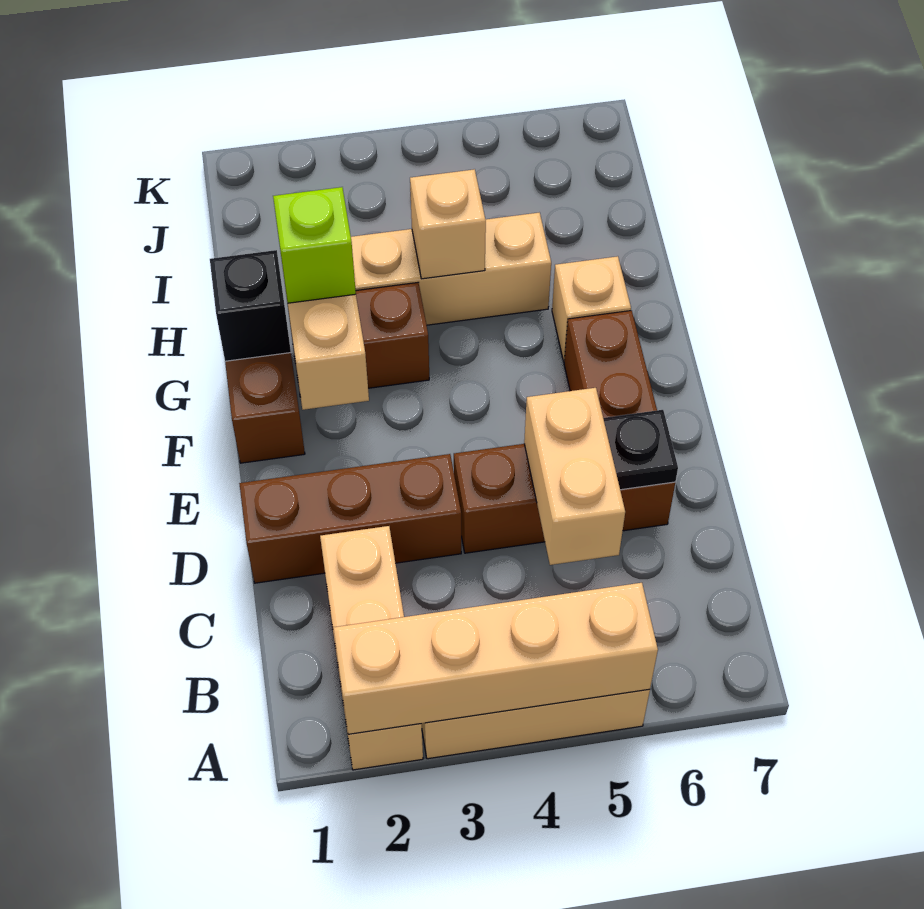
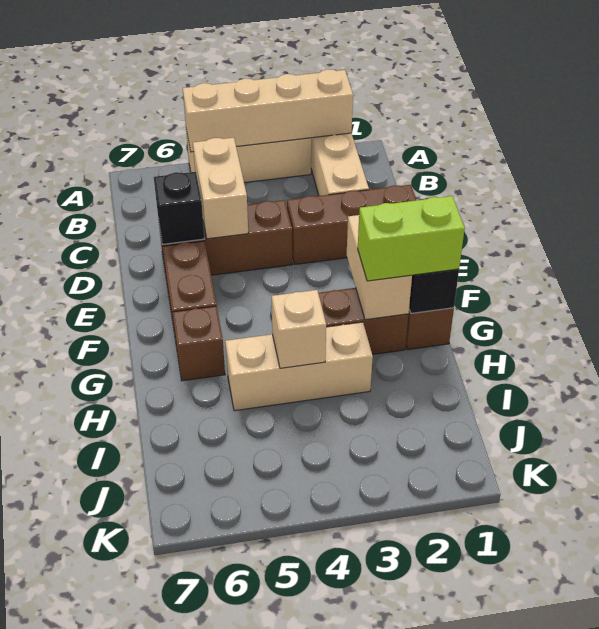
black 1x1 plate [603,410,678,490] -> black 1x1 brick [154,172,204,244]
lime 1x1 brick [273,187,356,303] -> lime 1x2 brick [358,196,465,281]
tan 1x1 brick [552,256,631,362] -> brown 1x1 brick [173,306,225,381]

